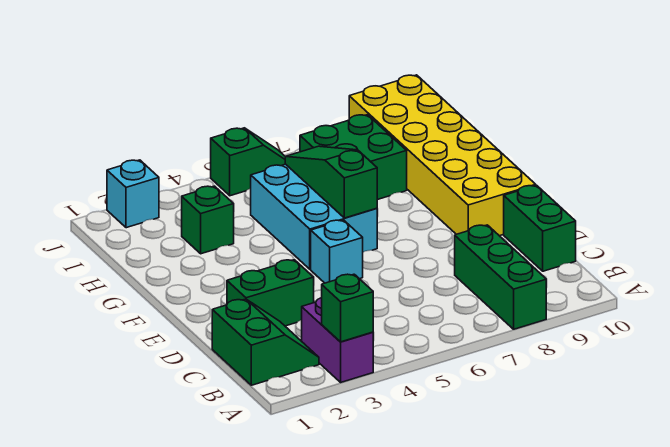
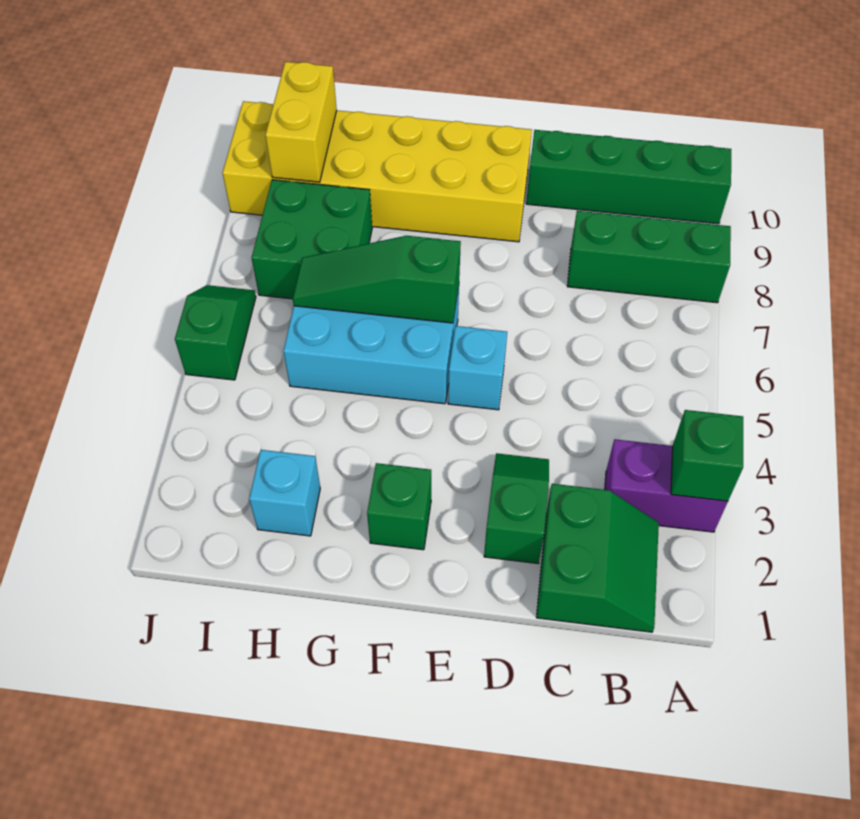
green 2x2 slope [212,299,319,385] -> green 2x2 slope turned to [536,484,659,632]
green 1x2 brick [504,185,576,271] -> green 1x4 brick [526,130,731,224]
green 1x2 brick [227,260,314,326] -> green 1x2 slope [484,453,549,563]
green 1x1 brick [182,186,234,254] -> green 1x1 brick moved to [367,463,431,550]
none -> yellow 1x2 brick [265,62,337,182]
cyan 1x1 brick [107,160,159,228] -> cyan 1x1 brick moved to [249,450,320,536]

